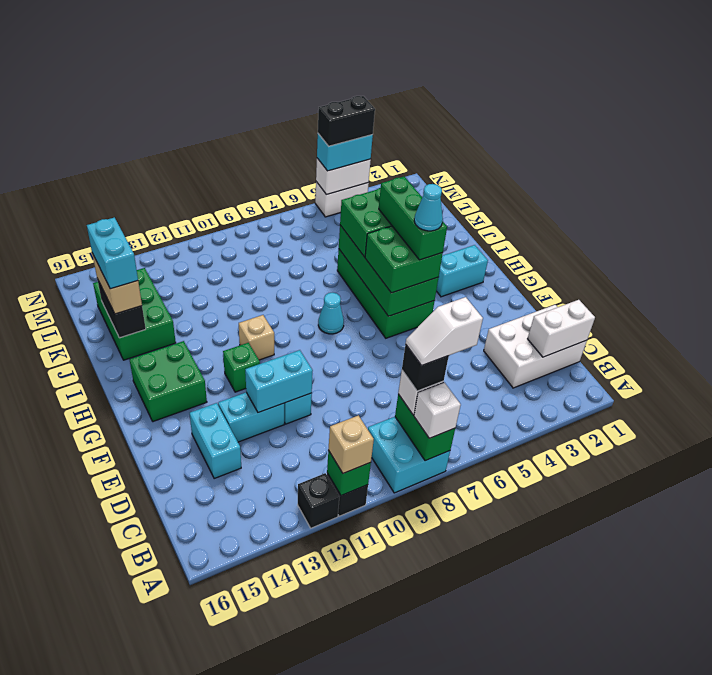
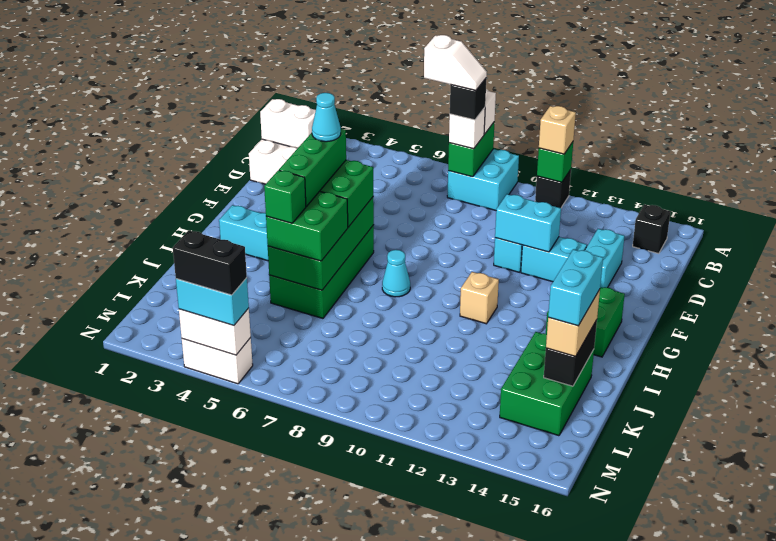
black 1x1 brick [298,473,339,528] -> black 1x1 brick moved to [633,205,670,254]
green 1x1 brick [223,343,260,392] -> green 1x1 brick moved to [264,170,306,223]

